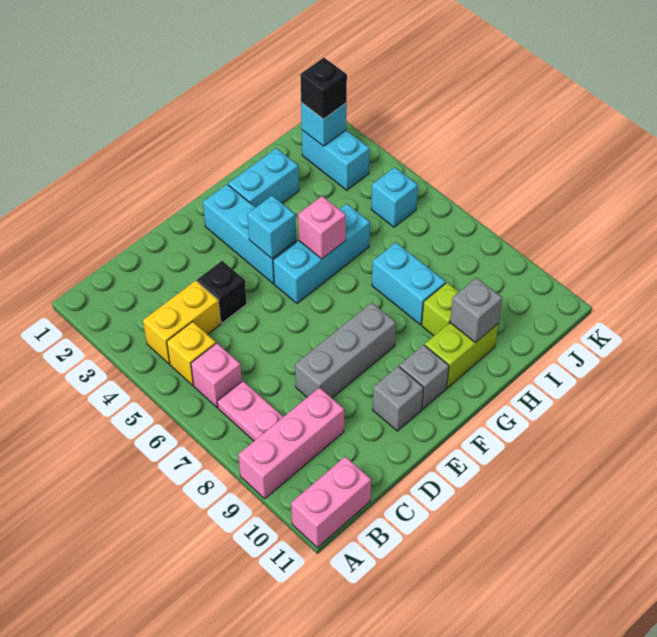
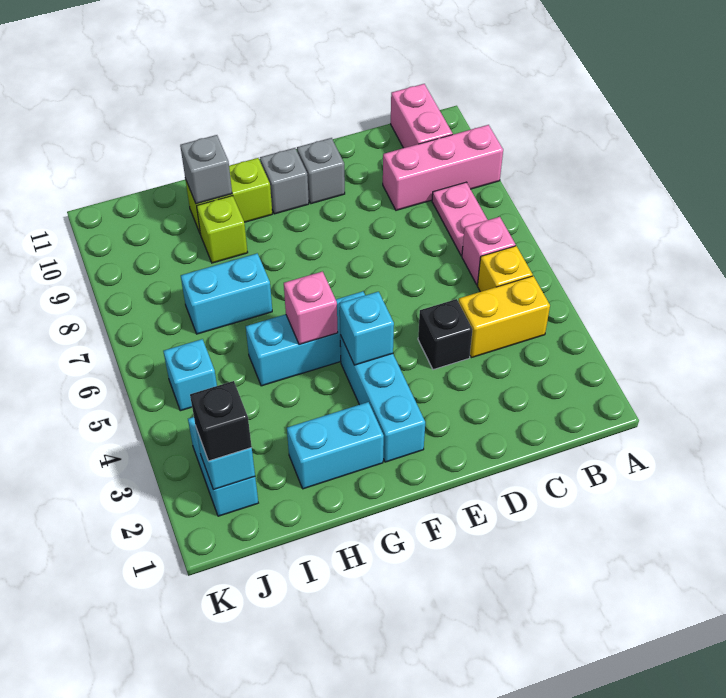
pink 1x2 brick [291,456,371,547] -> pink 1x2 brick turned to [391,84,453,148]
grey 1x3 brick [295,302,396,398] -> none
cyan 1x2 brick [372,243,446,325] -> cyan 1x2 brick turned to [181,253,272,334]

